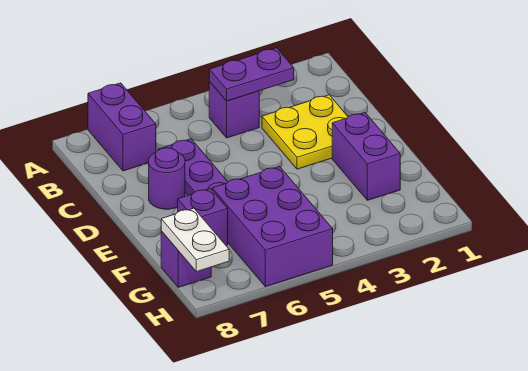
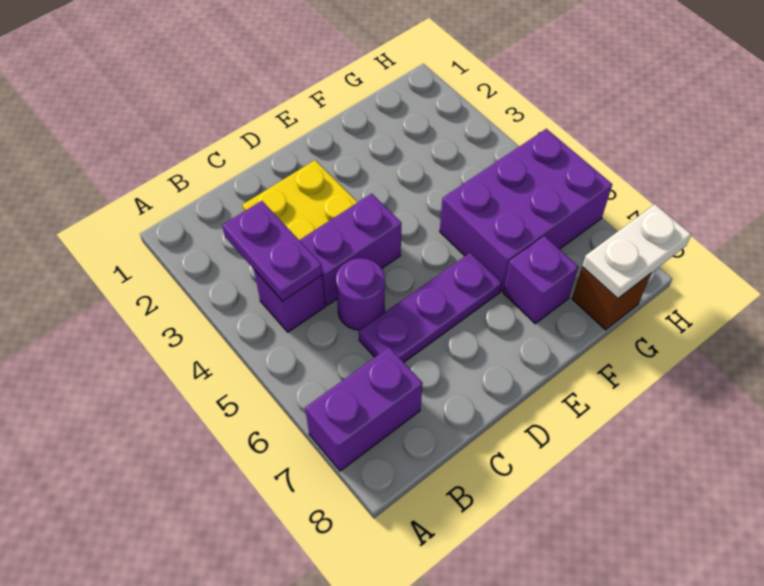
purple 1x1 round brick [149,148,185,209] -> purple 1x1 round brick moved to [336,258,385,330]
purple 1x2 brick [332,113,400,200] -> purple 1x2 brick moved to [299,194,401,305]
purple 1x1 brick [161,231,211,287] -> brown 1x1 brick [572,267,651,330]

